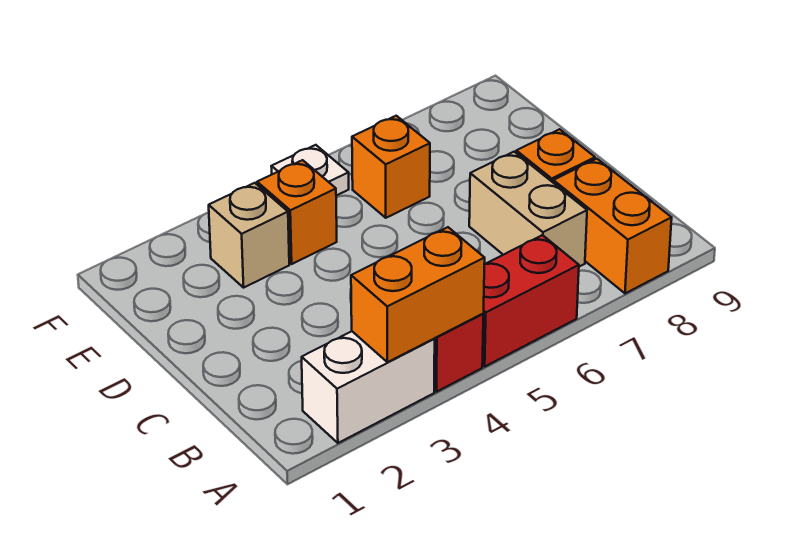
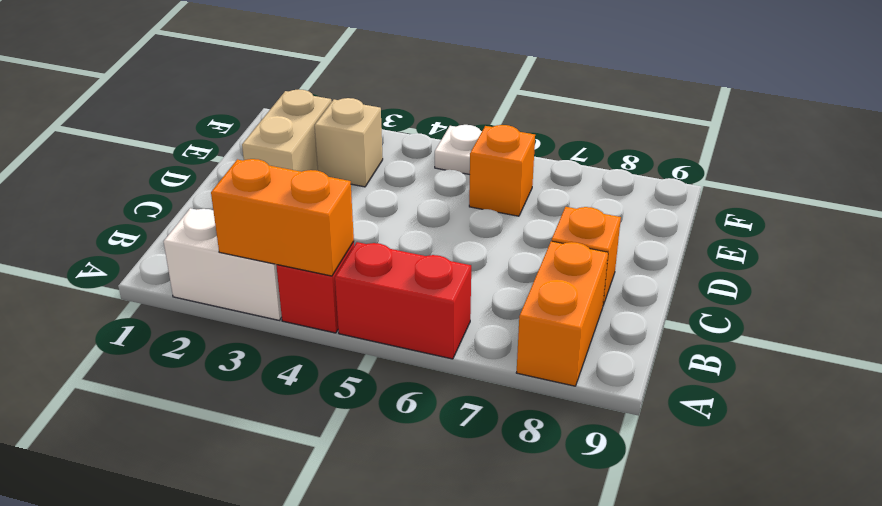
tan 1x2 brick [469,152,587,267] -> tan 1x2 brick moved to [242,89,332,172]
orange 1x1 brick [257,160,337,264] -> none

